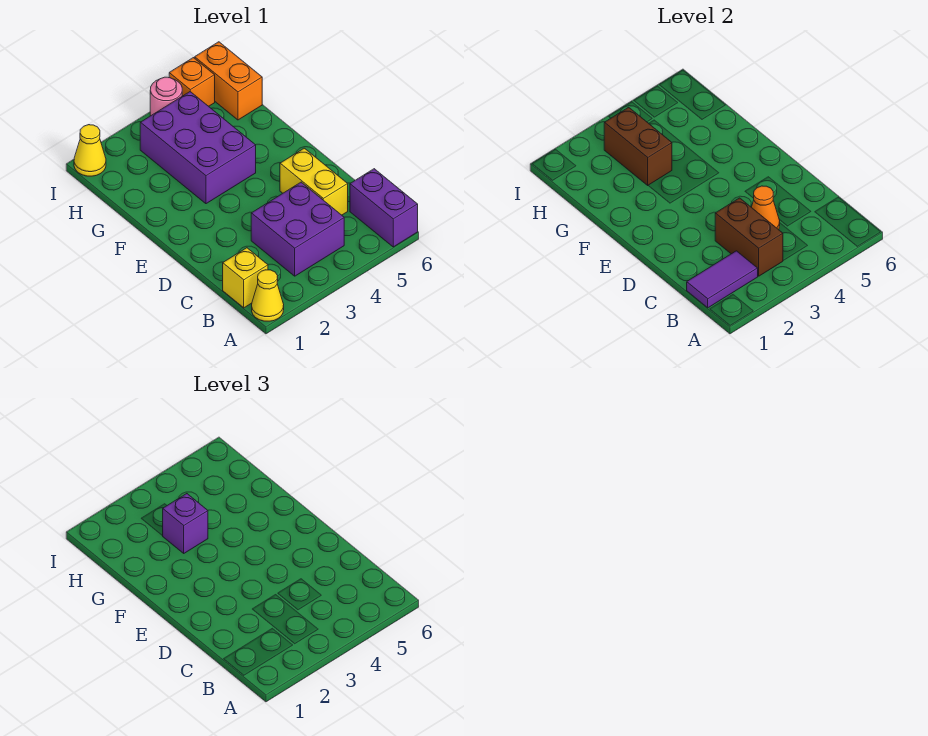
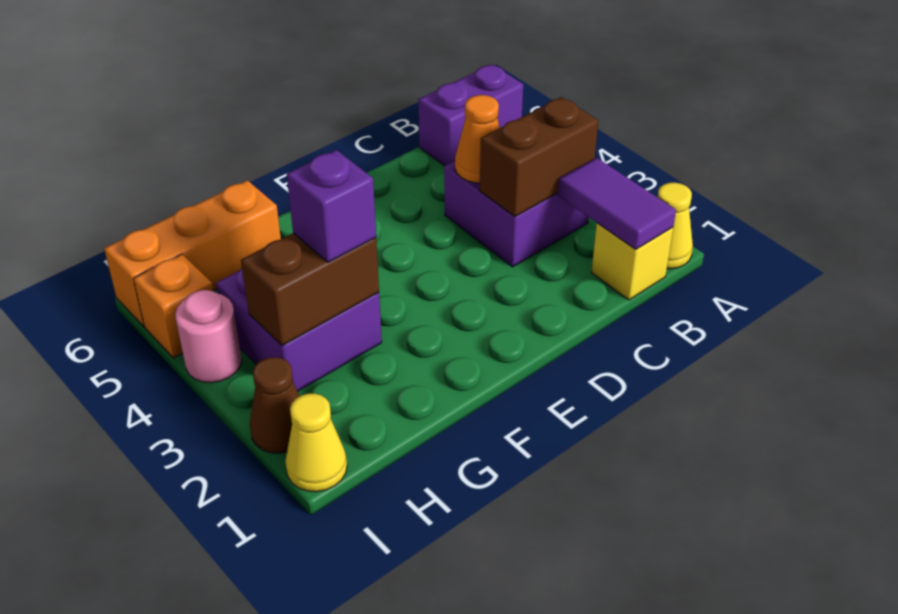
yellow 1x2 brick [280,148,348,215] -> none
purple 2x3 brick [140,92,256,204] -> purple 2x2 brick [216,268,382,391]
orange 1x2 brick [195,42,262,120] -> orange 1x3 brick [104,180,281,326]
none -> brown 1x1 cone [250,357,300,453]

